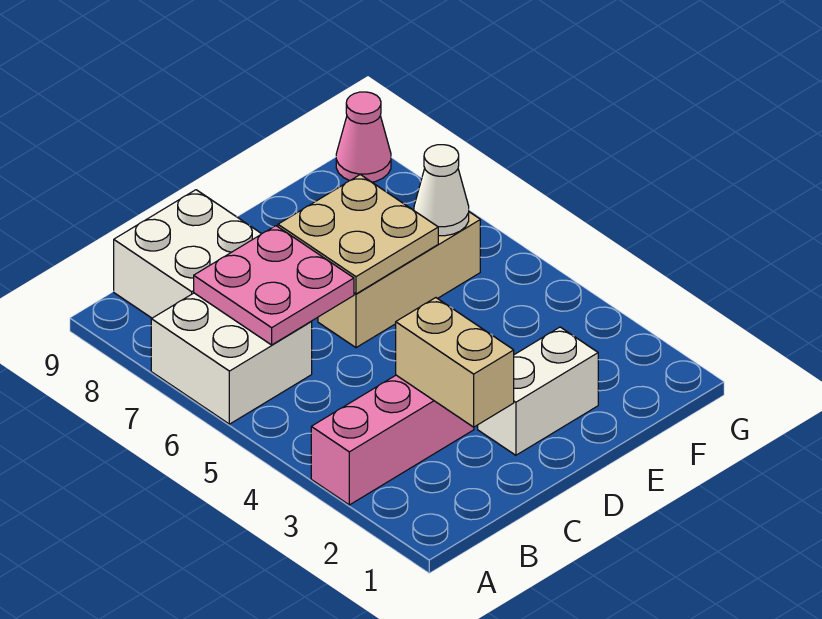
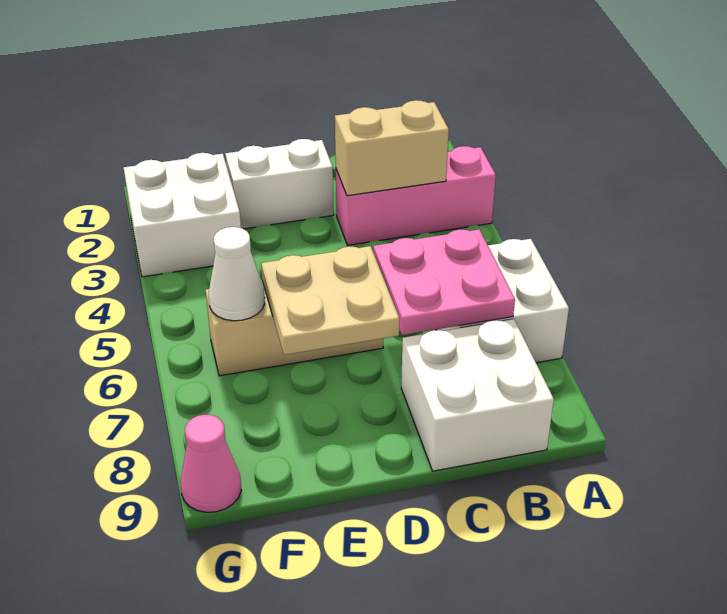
tan 1x2 brick [396,298,514,427] -> tan 1x2 brick turned to [335,100,449,196]
none -> white 2x2 brick [124,153,241,277]

